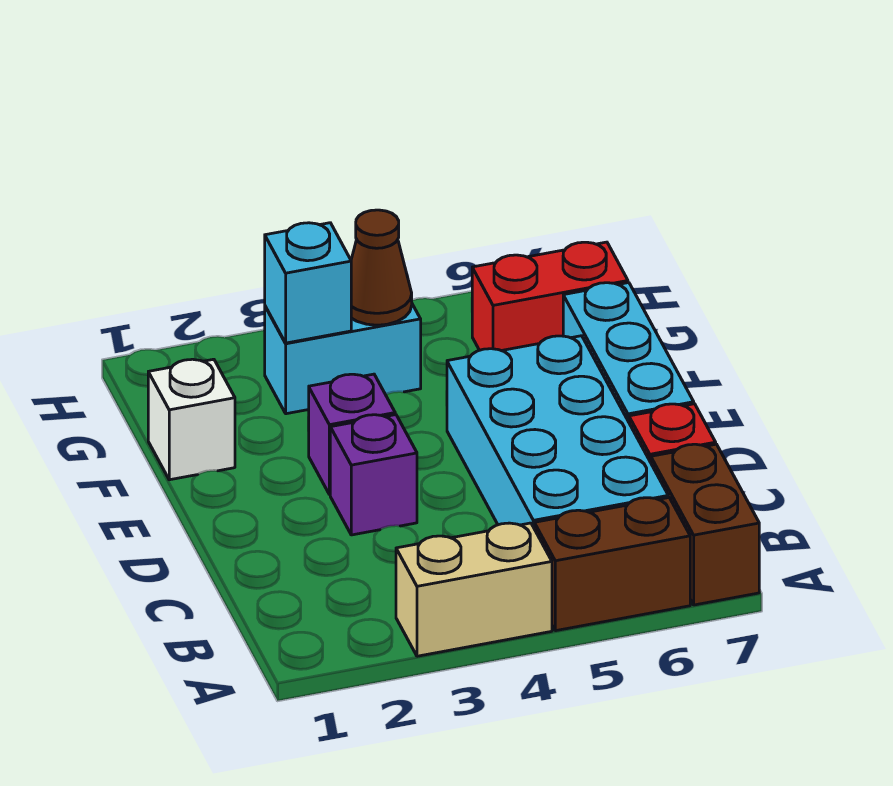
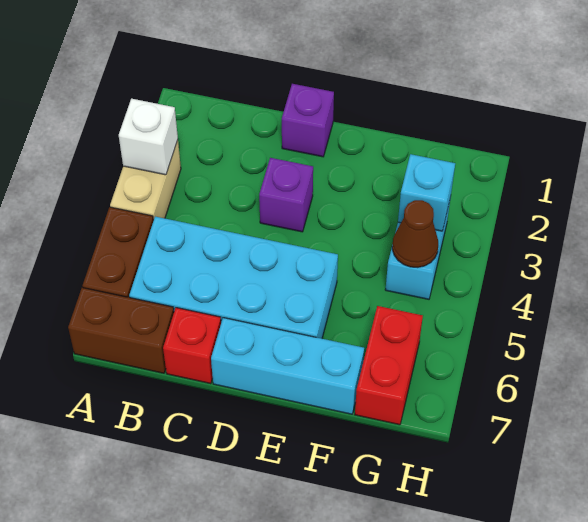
purple 1x1 brick [309,374,395,495] -> purple 1x1 brick moved to [282,84,334,157]
white 1x1 brick [148,359,235,480] -> white 1x1 brick moved to [119,99,178,175]

